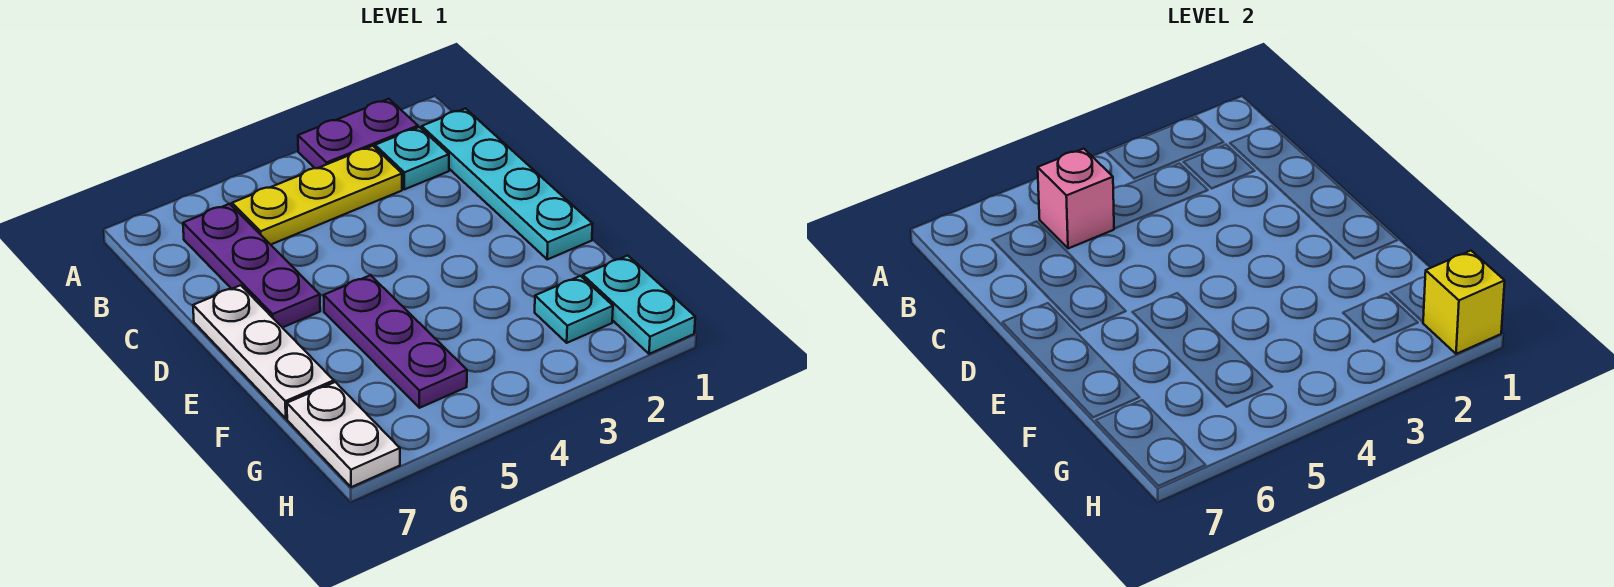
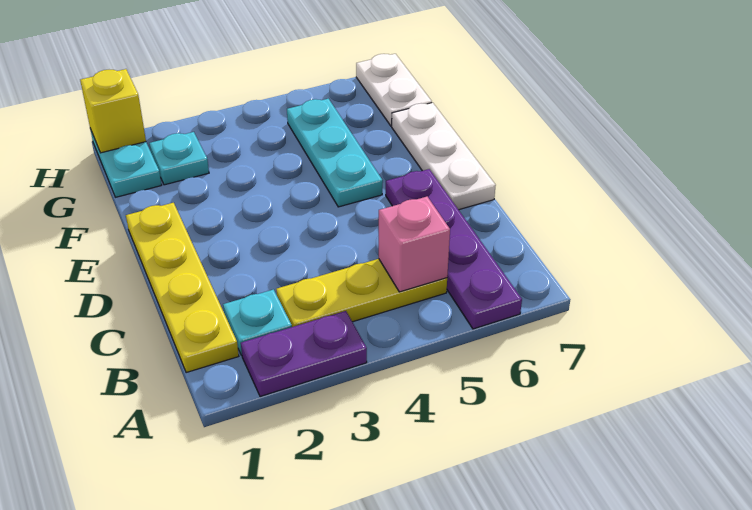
cyan 1x4 plate [422,108,592,259] -> yellow 1x4 plate [126,203,239,373]
purple 1x3 plate [183,204,320,328] -> purple 1x4 plate [386,169,522,329]
purple 1x3 plate [324,275,467,408] -> cyan 1x3 plate [287,99,383,207]

